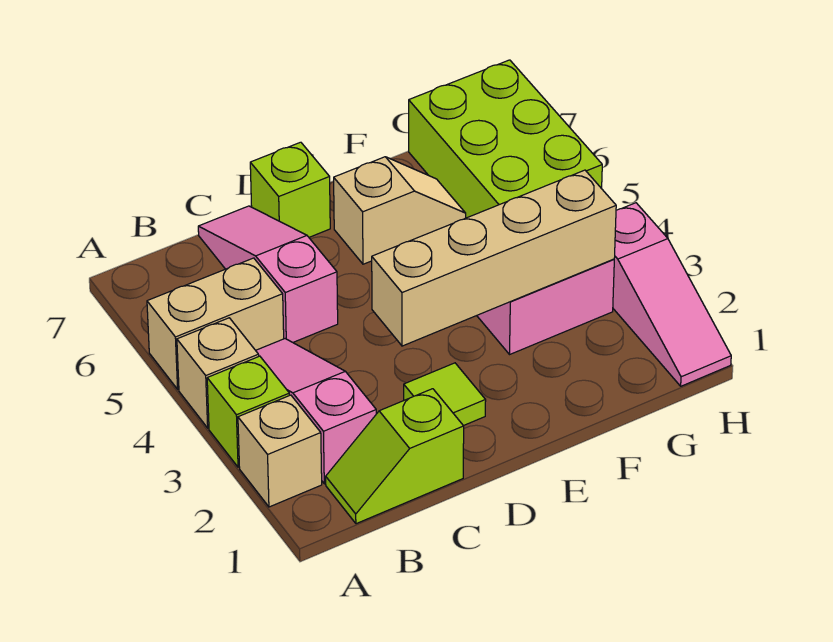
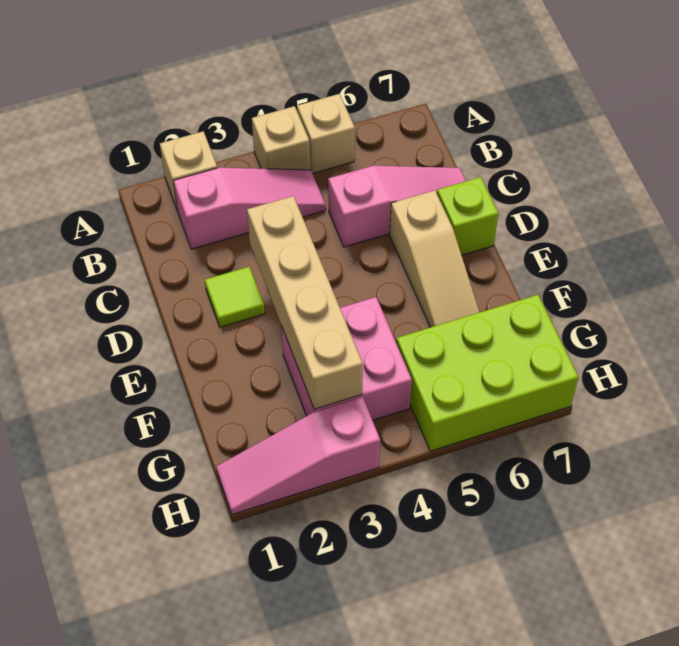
lime 1x1 brick [207,356,289,467] -> none
tan 1x2 brick [147,258,284,389] -> tan 1x1 brick [297,94,355,174]
lime 1x2 slope [326,389,464,524] -> none
tan 1x2 slope [334,157,466,264] -> tan 1x3 slope [390,190,479,327]

